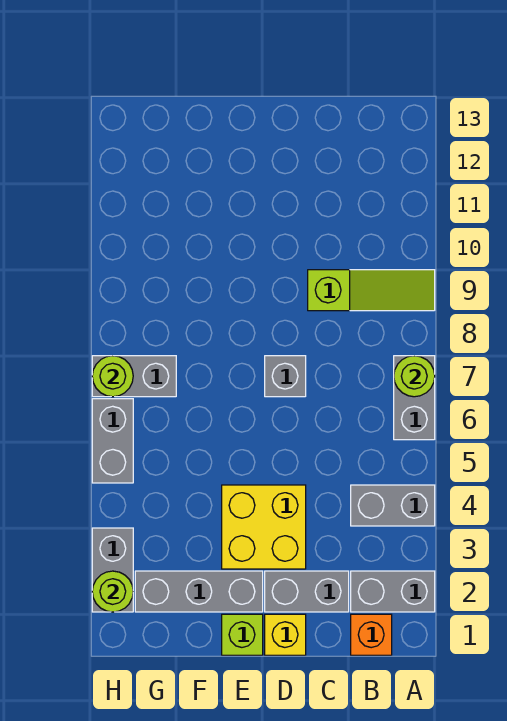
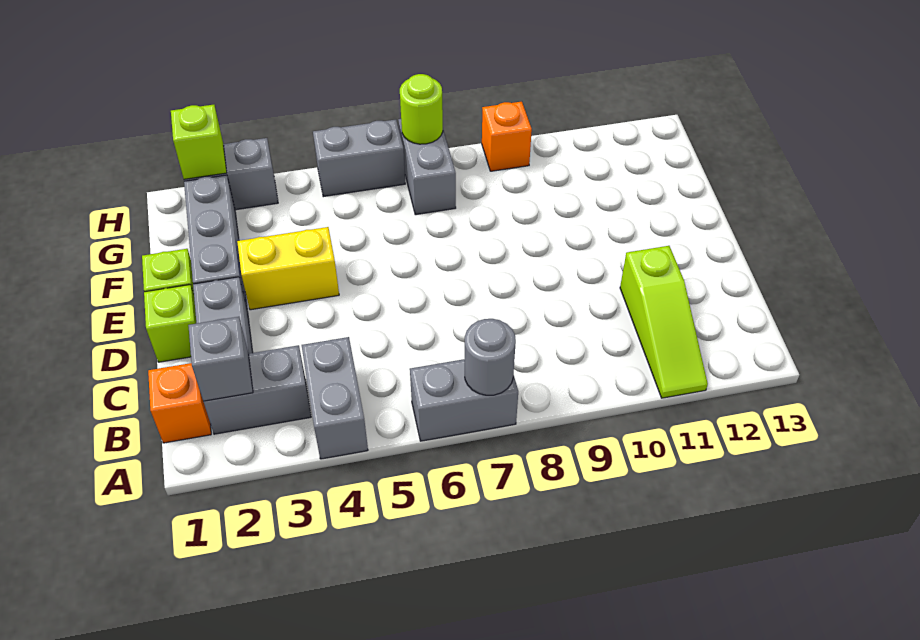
grey 1x2 brick [351,571,435,612] -> grey 1x2 brick turned to [203,345,311,434]
lime 1x1 round brick [394,356,435,397] -> grey 1x1 round brick [465,319,516,395]
lime 1x3 slope [308,270,435,311] -> lime 1x3 slope moved to [620,246,708,398]
yellow 1x1 brick [265,614,306,655] -> lime 1x1 brick [144,285,196,362]
yellow 2x2 brick [222,485,306,569] -> yellow 1x2 brick [237,227,339,310]
grey 1x1 brick [265,356,306,397] -> grey 1x1 brick moved to [188,317,253,401]
lime 1x1 round brick [92,571,133,612] -> lime 1x1 brick [171,105,227,179]
none -> orange 1x1 brick [482,102,532,171]

